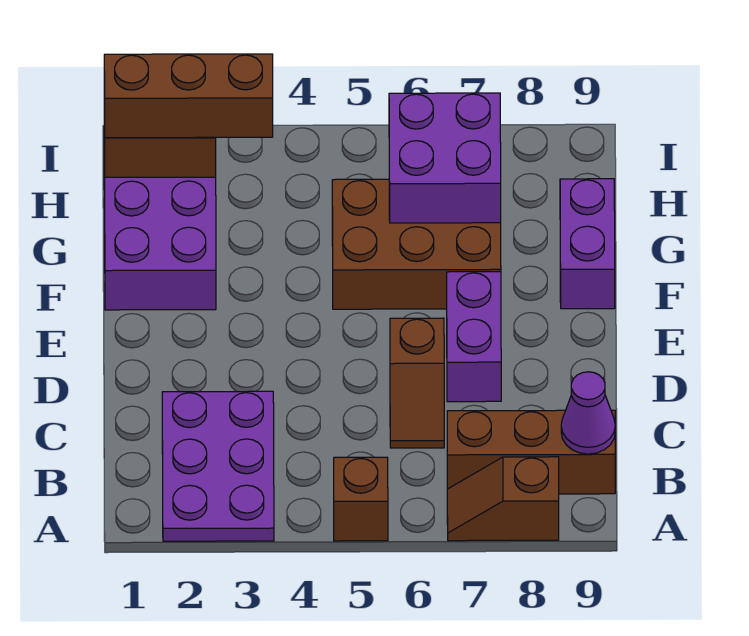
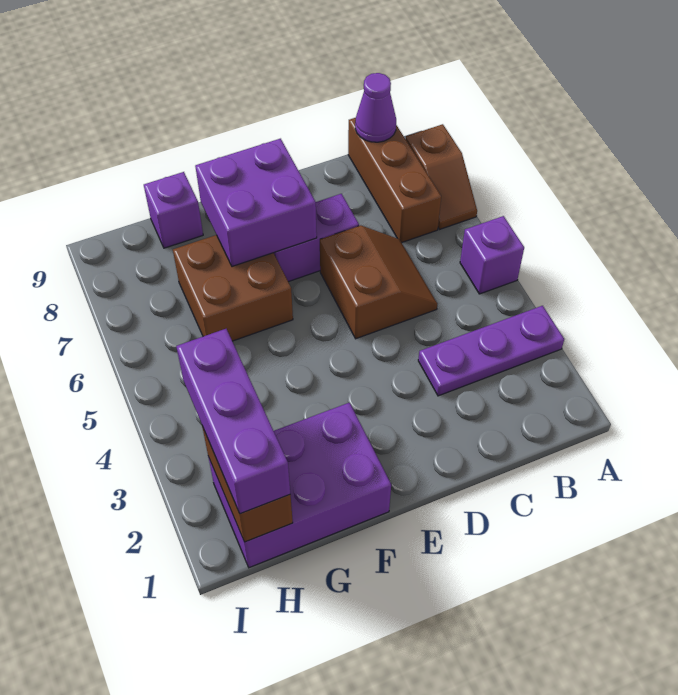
purple 2x3 plate [162,391,274,541] -> purple 1x3 plate [418,306,564,396]
brown 1x1 brick [334,457,388,541] -> purple 1x1 brick [460,216,524,294]
brown 1x2 slope [390,318,444,448] -> brown 2x2 slope [320,225,437,339]
brown 2x3 brick [332,179,501,309] -> brown 2x2 brick [173,235,293,341]
purple 1x2 brick [560,179,615,309] -> purple 1x1 brick [144,172,203,248]
purple 2x2 brick [389,93,501,223] -> purple 2x2 brick moved to [195,139,317,266]
brown 1x3 brick [104,54,273,138] -> purple 1x3 brick [176,329,290,514]

